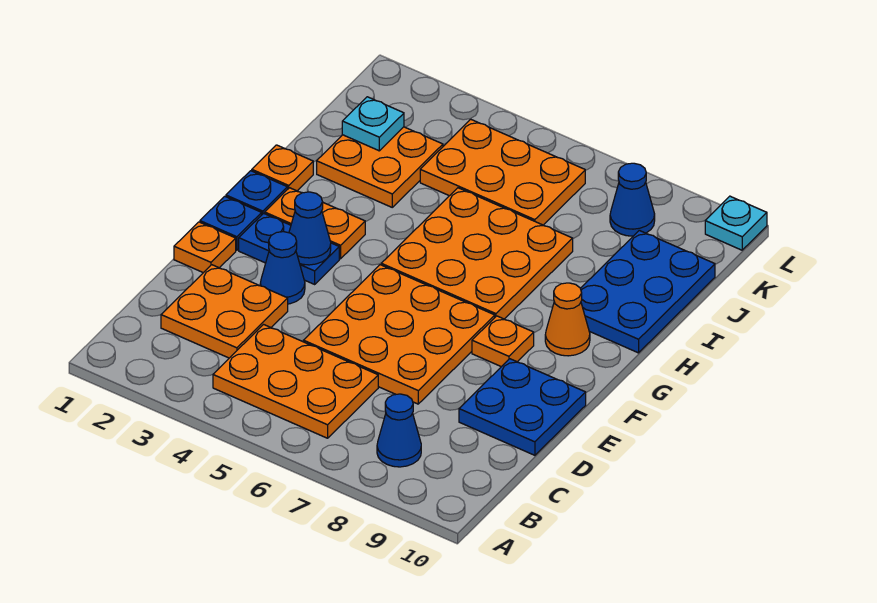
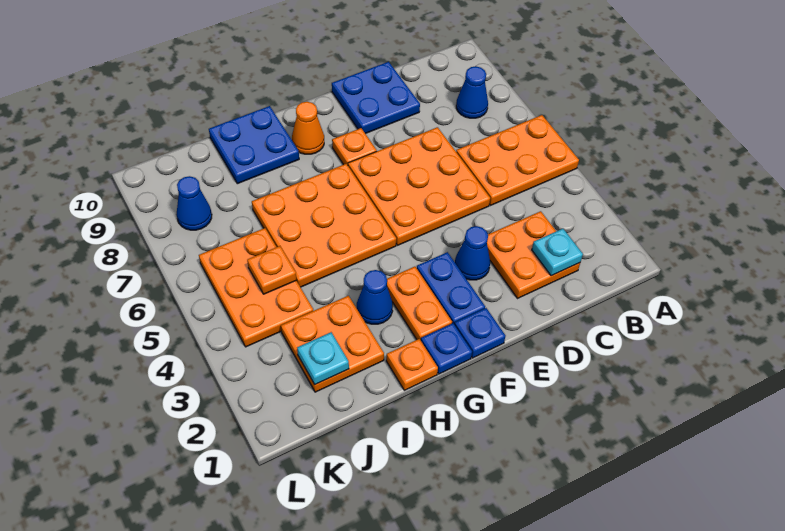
orange 2x3 plate [213,325,378,438] -> orange 2x3 plate turned to [456,115,579,205]
orange 1x1 plate [174,222,236,273] -> orange 1x1 plate moved to [247,246,296,294]
blue 1x1 cone [289,192,331,265] -> blue 1x1 cone moved to [357,270,393,324]
blue 2x3 plate [580,230,715,353] -> blue 2x2 plate [209,106,299,184]
cyan 1x1 plate [705,196,767,250] -> cyan 1x1 plate moved to [532,228,583,276]

